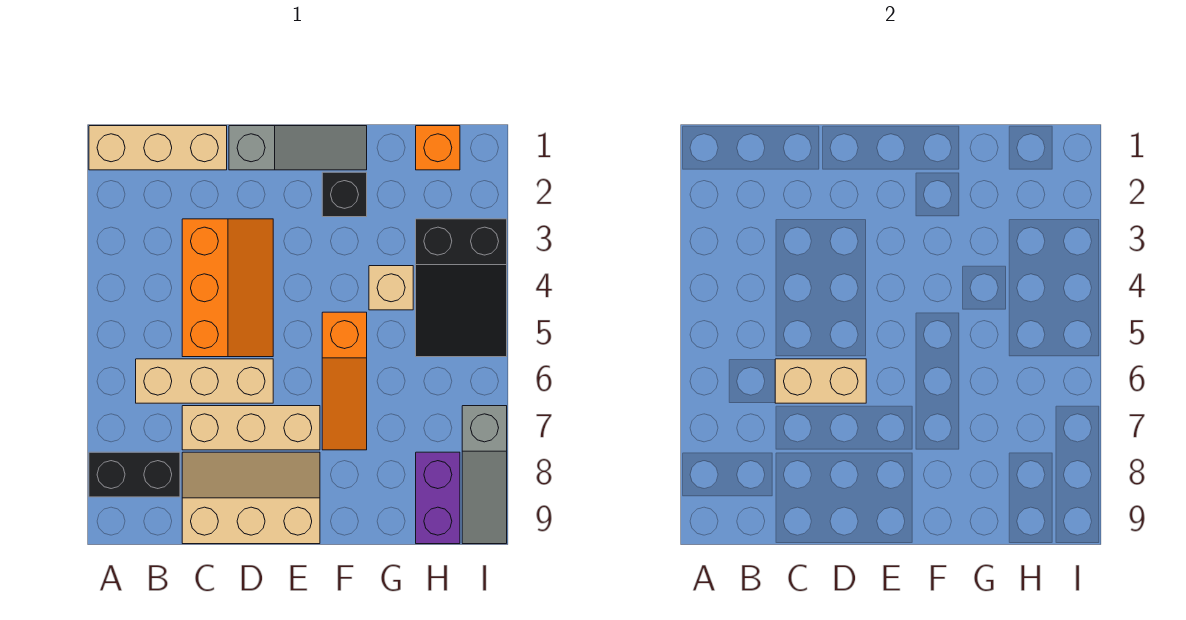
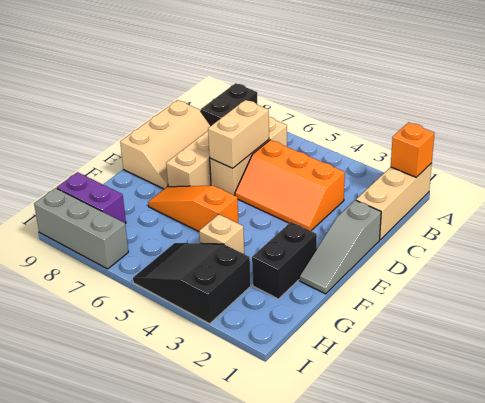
black 1x1 brick [322,172,367,217] -> black 1x2 brick [252,222,317,299]
orange 1x1 brick [416,126,460,170] -> orange 1x1 brick moved to [391,122,435,177]
grey 1x3 slope [462,406,507,544] -> grey 1x3 brick [34,188,128,269]

